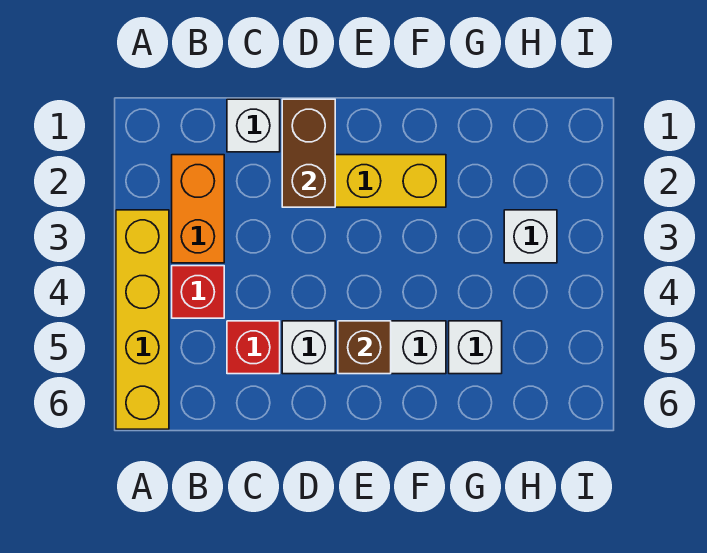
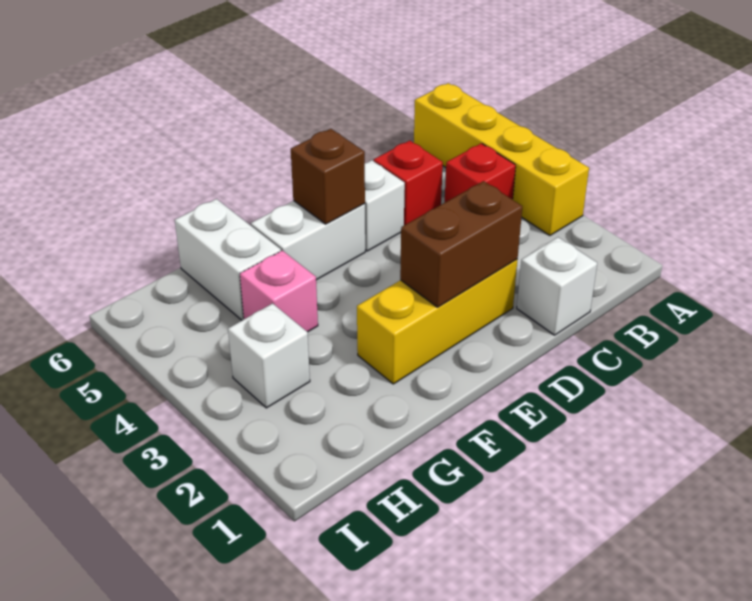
orange 1x2 brick [172,155,224,263] -> none
brown 1x2 brick [282,99,335,207] -> brown 1x2 brick turned to [400,181,522,307]
none -> pink 1x1 brick [240,251,318,332]
white 1x1 brick [449,321,502,374] -> white 1x2 brick [175,199,281,320]

